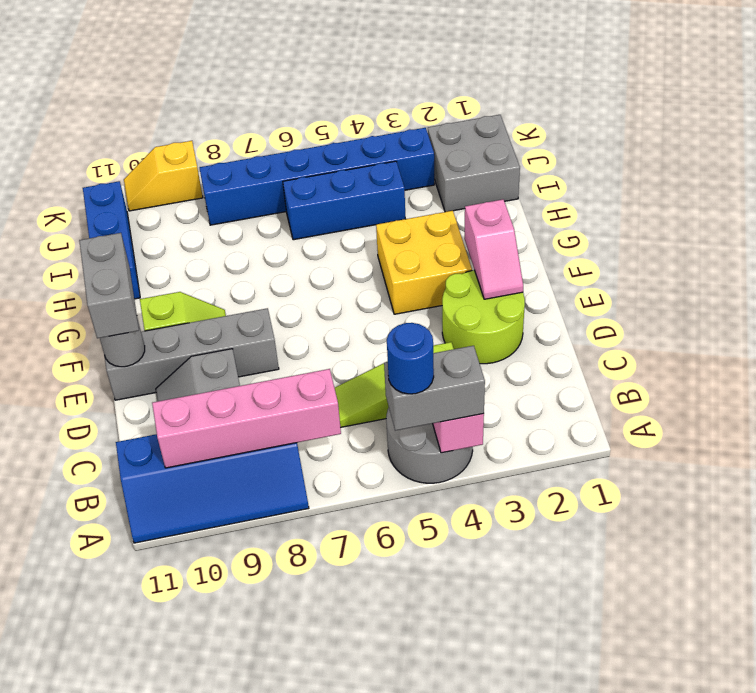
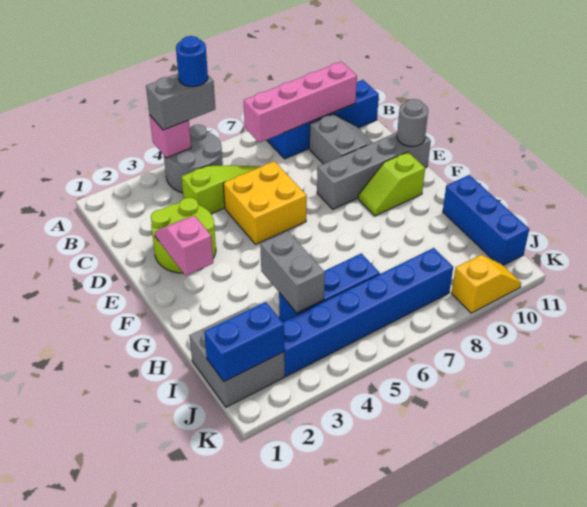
grey 1x2 brick [79,233,139,338] -> grey 1x2 brick moved to [260,231,325,313]
yellow 2x2 brick [376,211,472,314] -> yellow 2x2 brick moved to [223,161,307,244]
none -> blue 1x2 brick [204,302,284,382]

